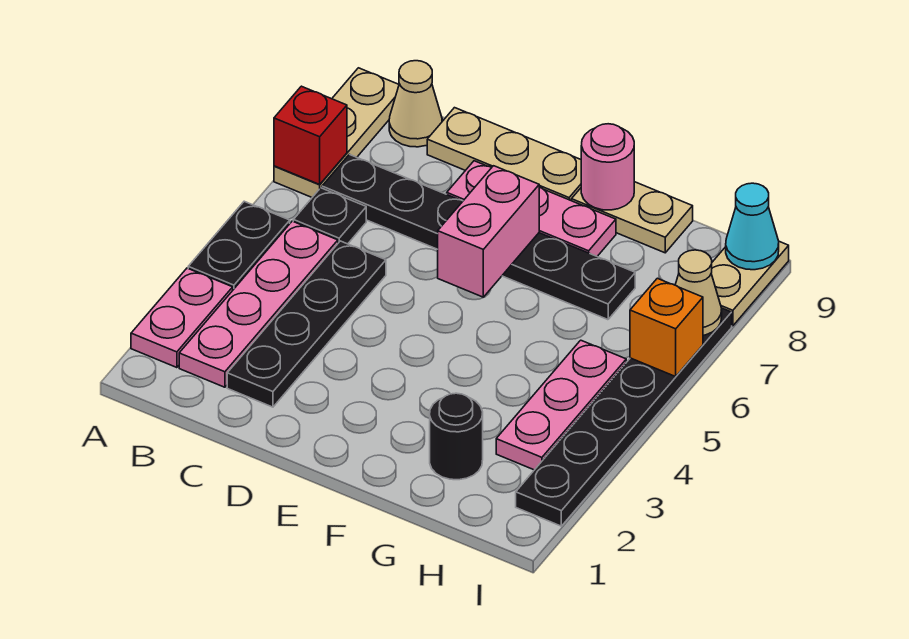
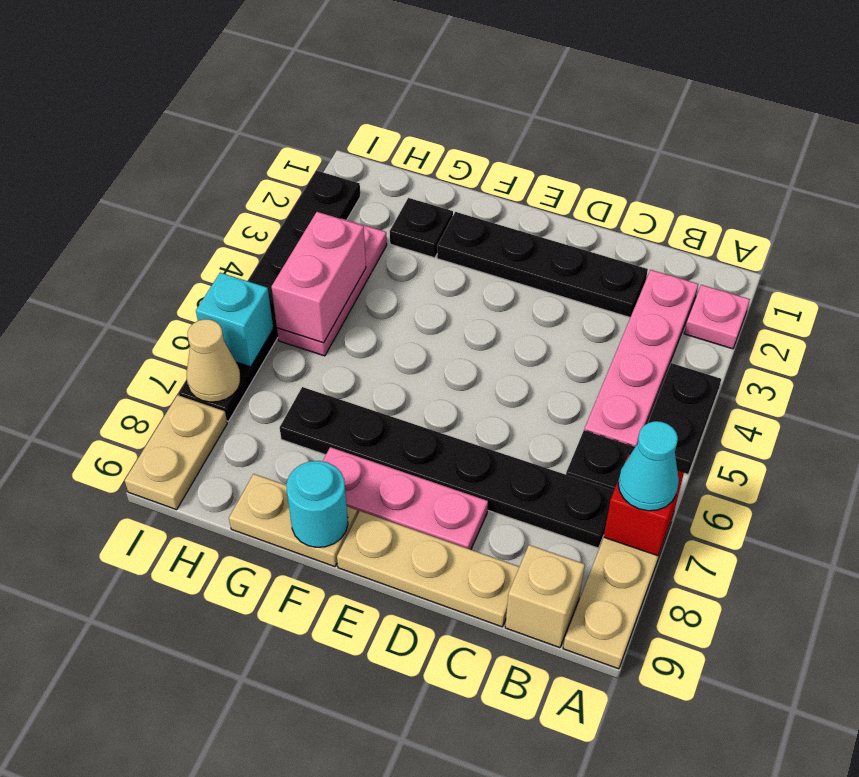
pink 1x2 plate [131,268,233,368] -> pink 1x1 plate [684,285,750,349]
tan 1x1 cone [389,61,442,147] -> tan 1x1 brick [505,545,585,648]
black 1x4 plate [227,241,386,407] -> black 1x4 plate turned to [437,212,648,317]
pink 1x2 brick [438,166,539,297] -> pink 1x2 brick moved to [271,212,366,343]
pink 1x1 round brick [581,124,634,210] -> cyan 1x1 round brick [286,461,348,547]
black 1x1 round brick [430,393,483,480] -> black 1x1 plate [390,198,453,258]
orange 1x1 brick [630,278,703,377] -> cyan 1x1 brick [196,273,273,367]
cyan 1x1 cone [726,183,779,270] -> cyan 1x1 cone moved to [618,421,679,511]

